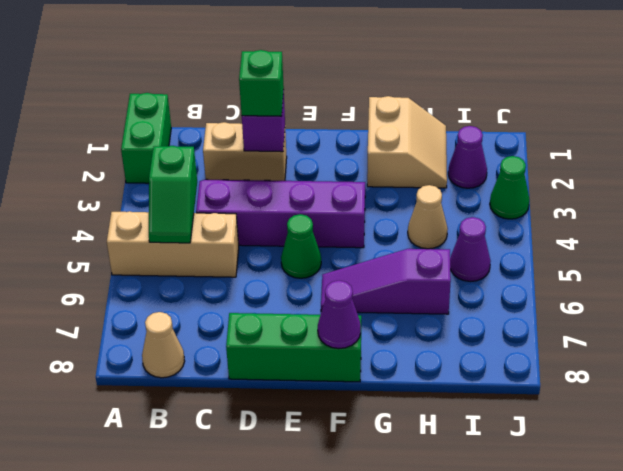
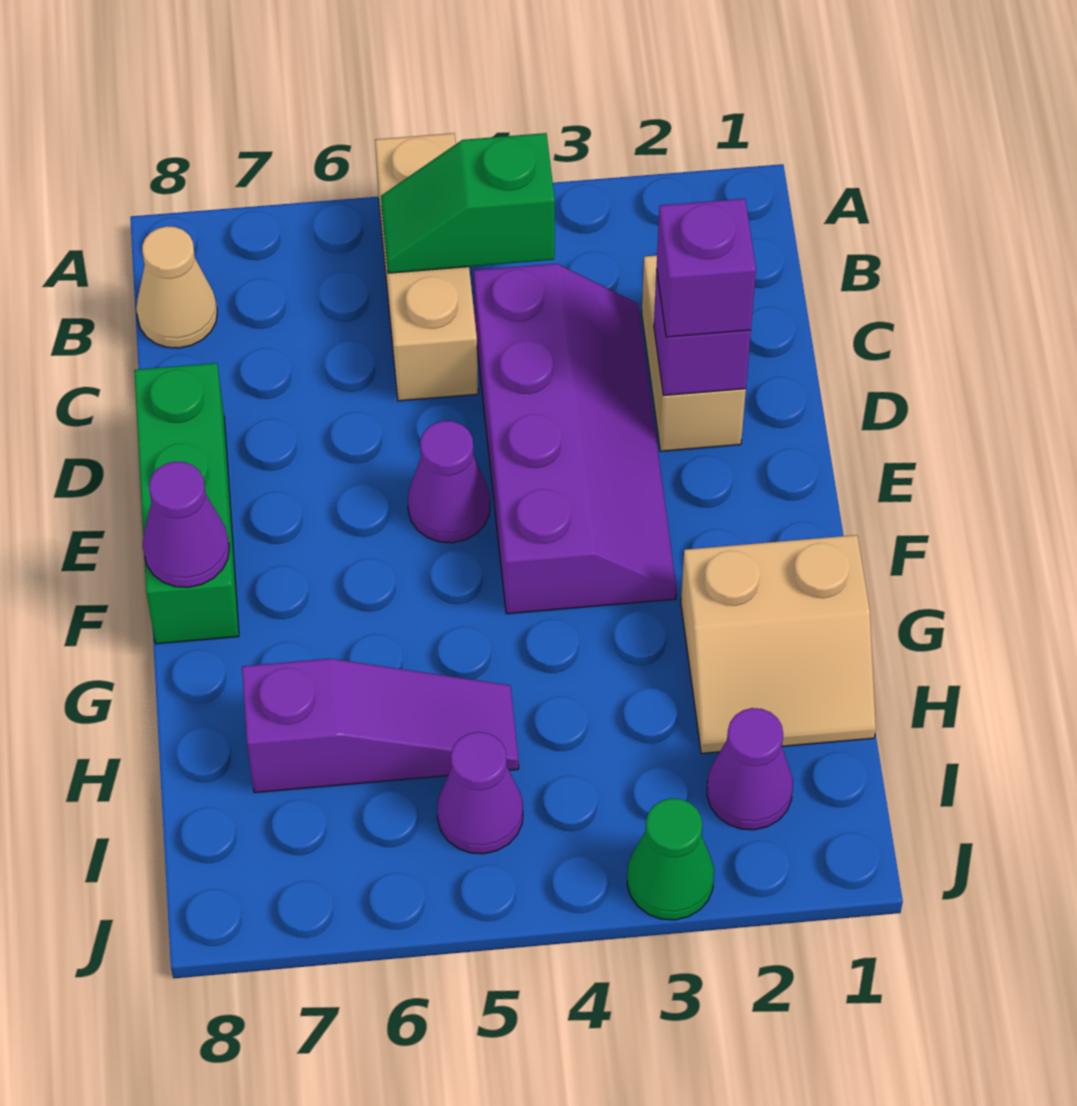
green 1x2 brick [121,93,171,183] -> none
green 1x1 brick [239,50,284,116] -> purple 1x1 brick [657,199,756,337]
green 1x1 cone [281,214,321,278] -> purple 1x1 cone [408,421,490,543]
purple 1x3 slope [321,249,451,314] -> purple 1x3 slope turned to [242,659,519,793]
tan 1x1 cone [408,185,448,249] -> none

